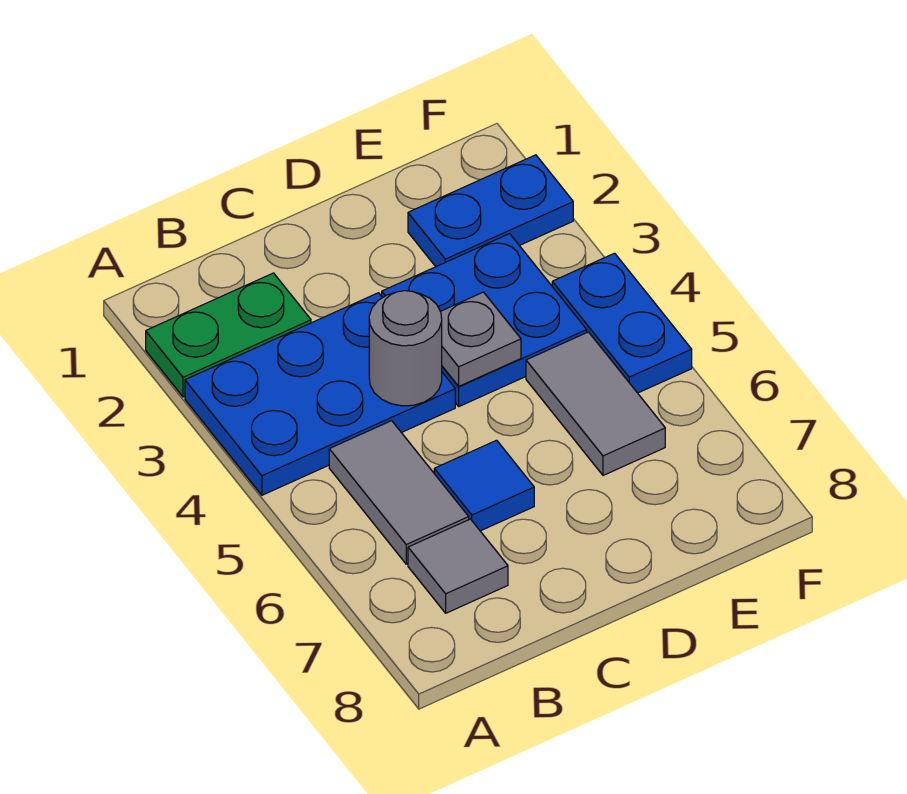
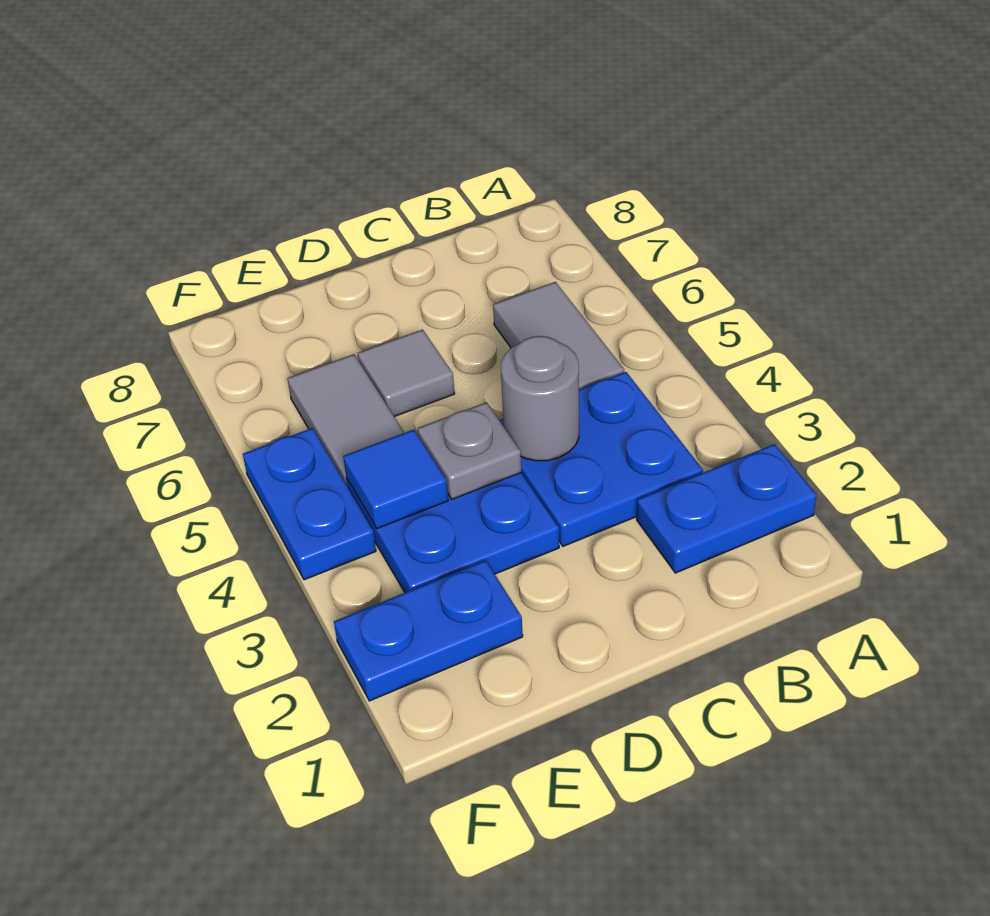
green 1x2 plate [146,273,311,397] -> blue 1x2 plate [637,444,816,573]
blue 2x3 plate [185,293,455,495] -> blue 2x2 plate [499,372,703,546]
grey 1x1 tile [408,519,508,613] -> grey 1x1 tile moved to [358,329,455,417]
blue 1x1 tile [434,440,534,531] -> blue 1x1 tile moved to [343,430,448,529]

